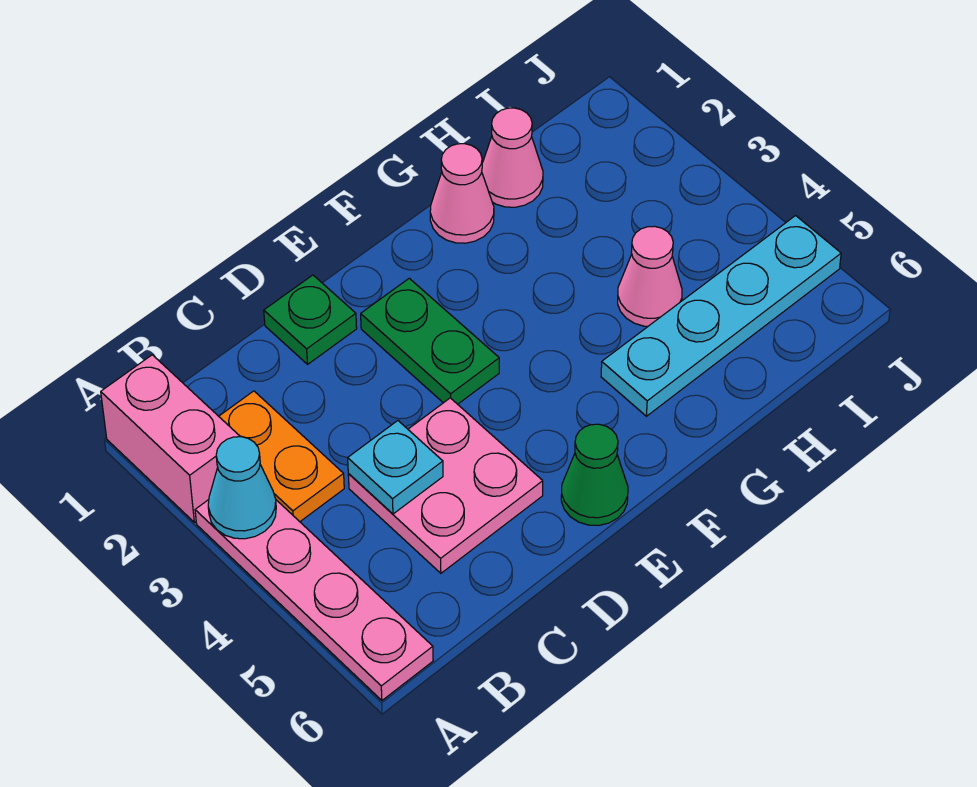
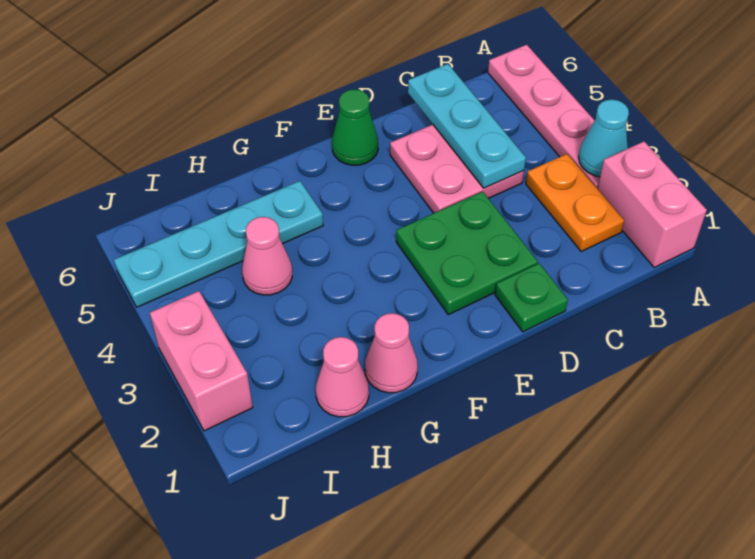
cyan 1x1 plate [348,421,443,514] -> cyan 1x3 plate [408,64,526,188]
green 1x2 plate [361,278,499,404] -> green 2x2 plate [396,192,538,315]
none -> pink 1x2 brick [150,291,253,431]

